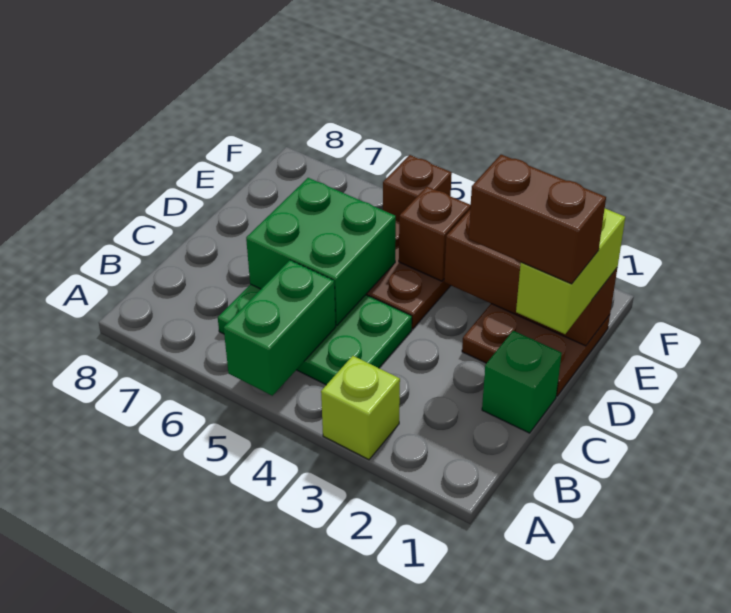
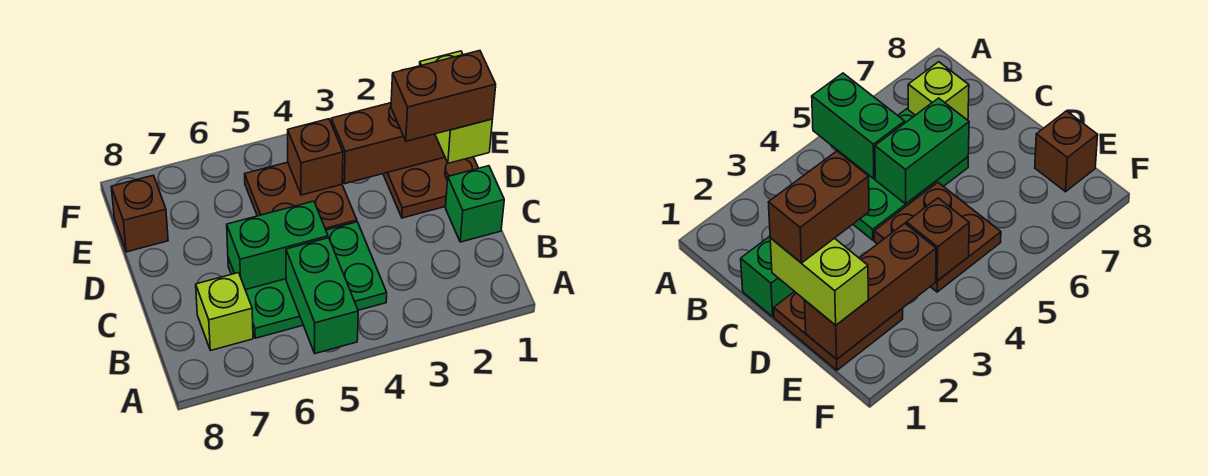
lime 1x1 brick [321,356,400,460] -> lime 1x1 brick moved to [196,273,253,351]
green 2x2 brick [246,178,396,325] -> green 1x2 brick [227,201,328,290]
brown 1x1 brick [383,155,452,221] -> brown 1x1 brick moved to [111,175,168,252]

